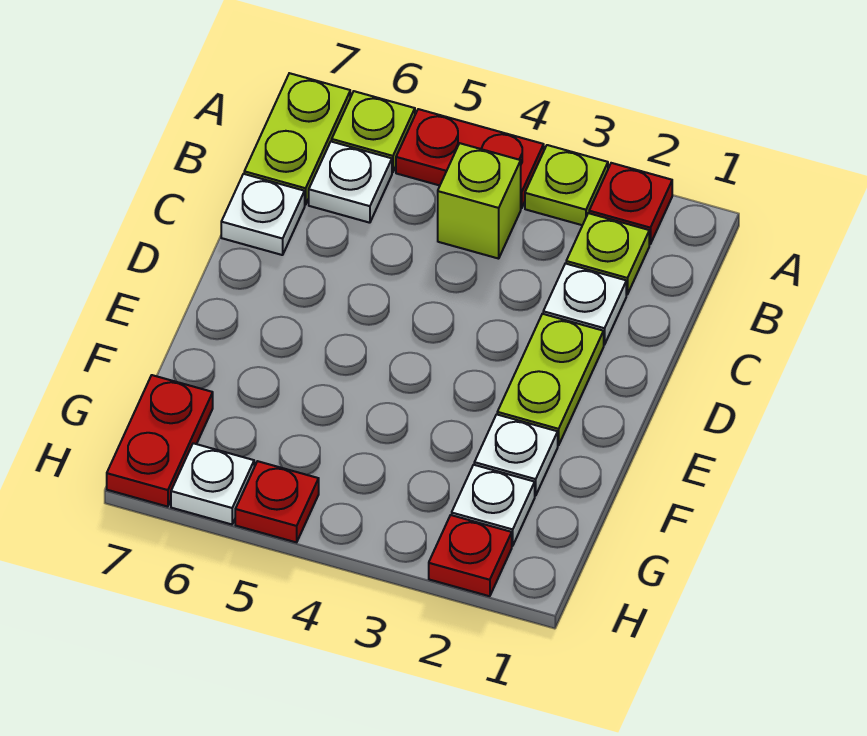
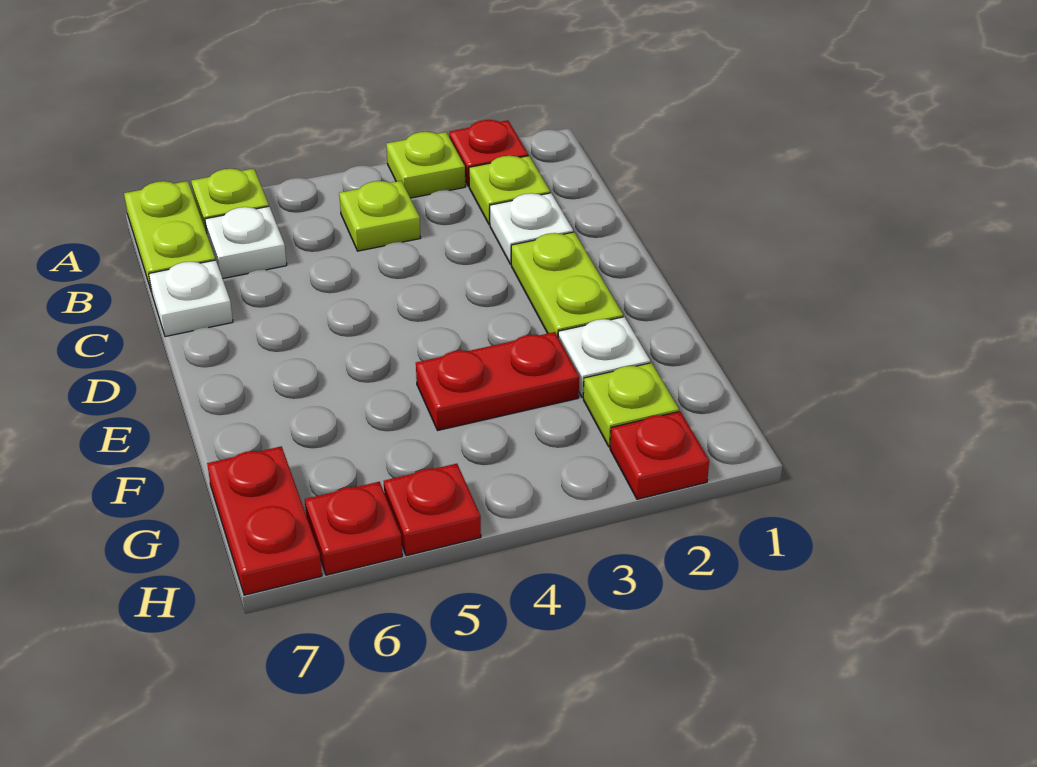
red 1x2 plate [396,109,544,208] -> red 1x2 plate moved to [416,332,579,430]
lime 1x1 brick [438,143,521,259] -> lime 1x1 plate [339,181,421,251]
white 1x1 plate [452,465,535,546] -> lime 1x1 plate [583,363,679,447]
white 1x1 plate [171,443,254,524] -> red 1x1 plate [305,482,402,575]

